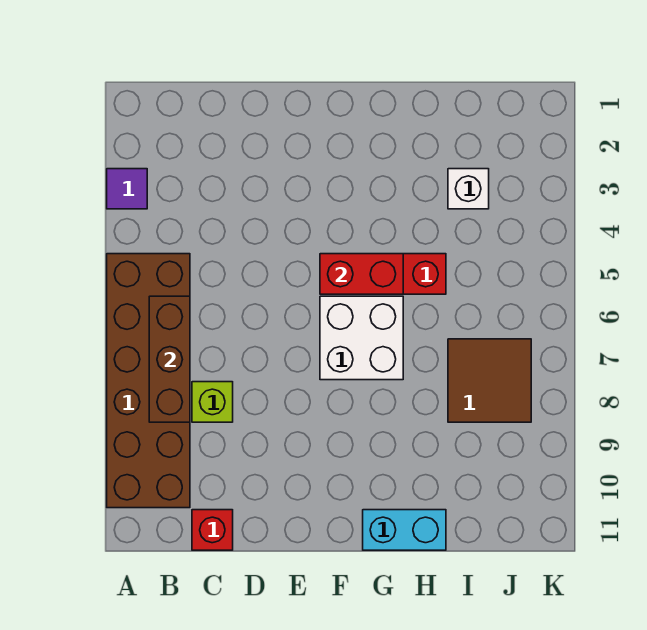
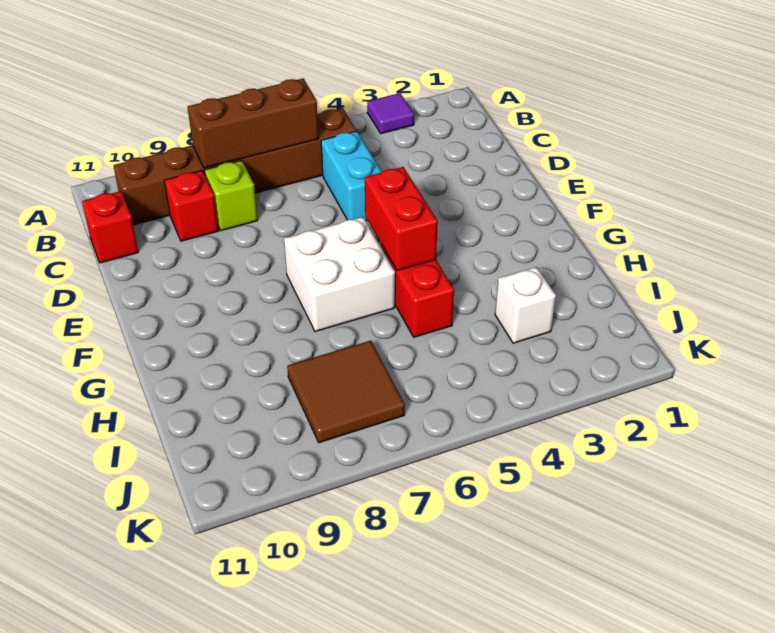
brown 2x6 brick [107,254,190,508] -> brown 1x6 brick [113,108,356,225]
none -> red 1x1 brick [164,171,219,241]
cyan 1x2 brick [363,510,446,550] -> cyan 1x2 brick moved to [321,131,382,221]

